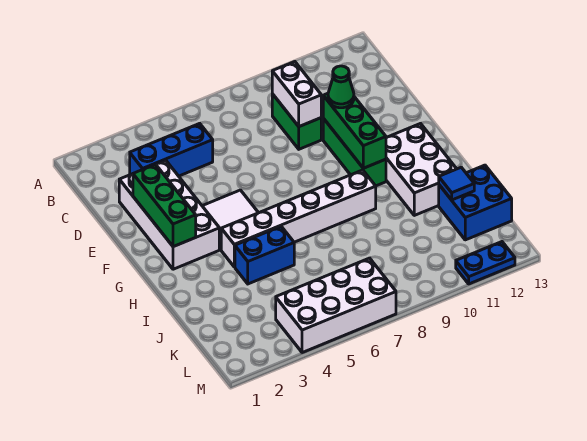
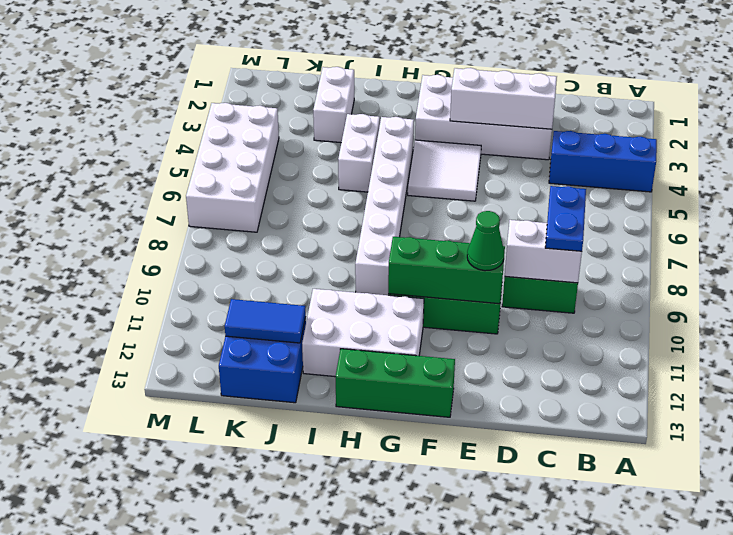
blue 1x3 brick [130,123,213,176] -> blue 1x3 brick turned to [549,131,657,192]
none -> white 1x3 brick [450,68,557,129]
green 1x3 brick [133,164,196,247] -> green 1x3 brick moved to [336,349,455,417]
blue 1x2 brick [235,227,294,284] -> white 1x2 brick [338,114,380,192]
none -> white 1x2 brick [313,67,354,143]
blue 1x1 tile [439,167,474,200] -> blue 1x2 tile [225,299,306,343]
blue 1x2 plate [456,242,515,284] -> blue 1x2 plate moved to [545,186,586,251]

